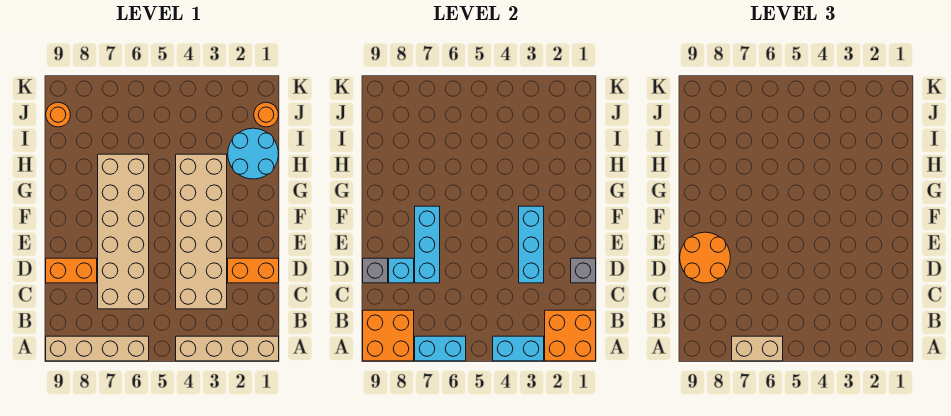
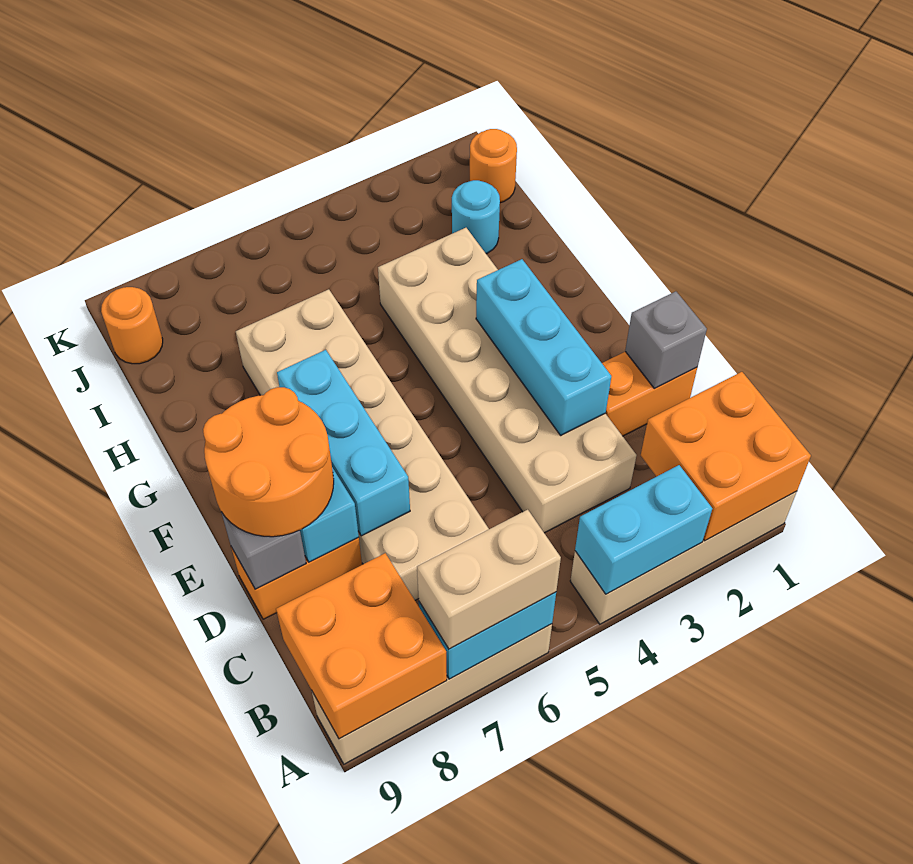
cyan 2x2 round brick [228,128,278,179] -> cyan 1x1 round brick [452,180,500,254]

